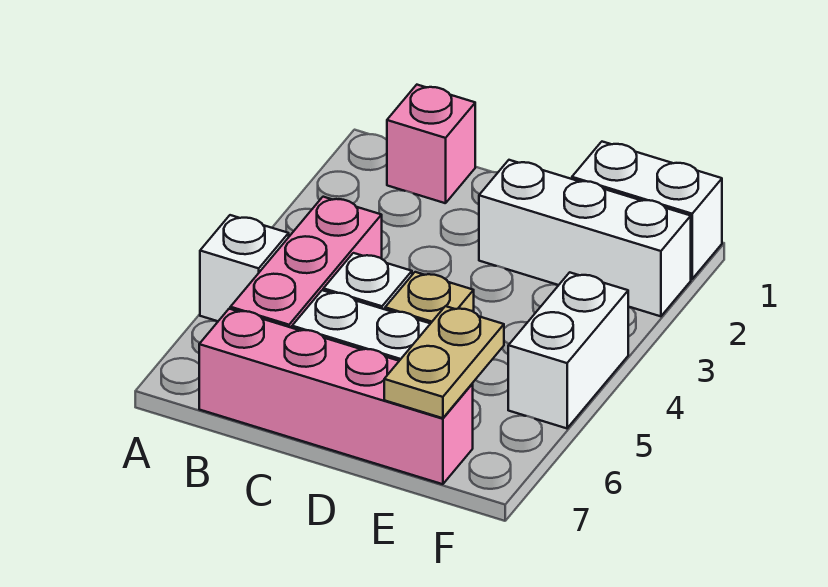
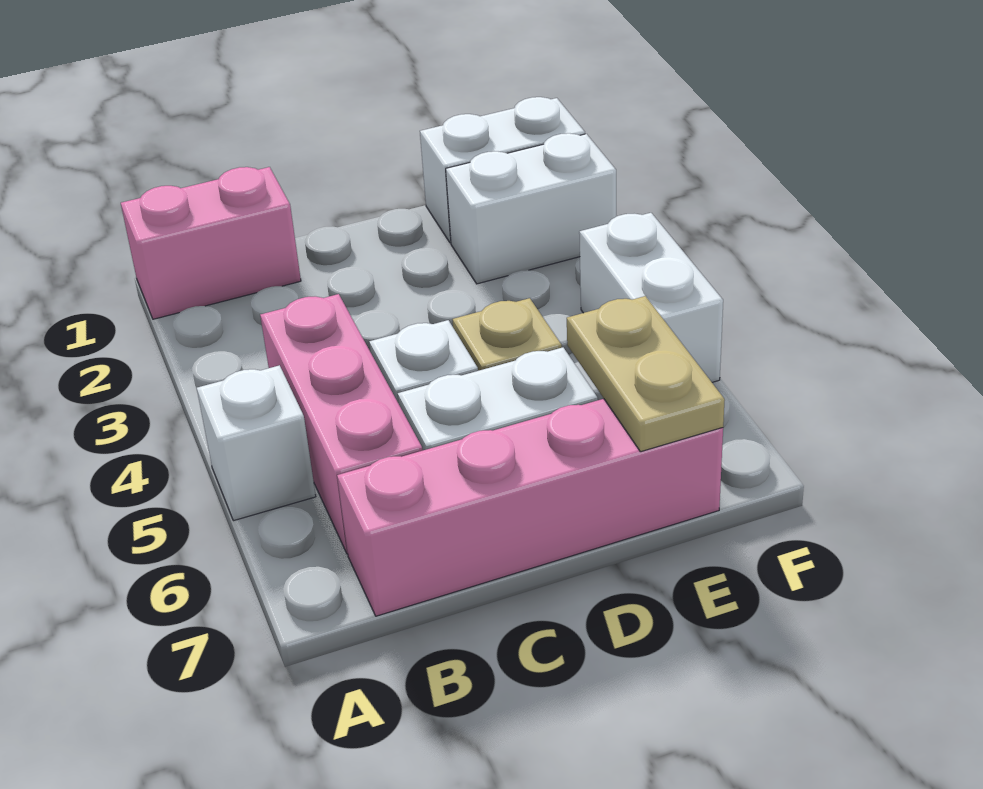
pink 1x1 brick [387,85,475,203] -> pink 1x2 brick [121,167,301,319]
white 1x3 brick [479,160,691,316] -> white 1x2 brick [446,133,616,284]

